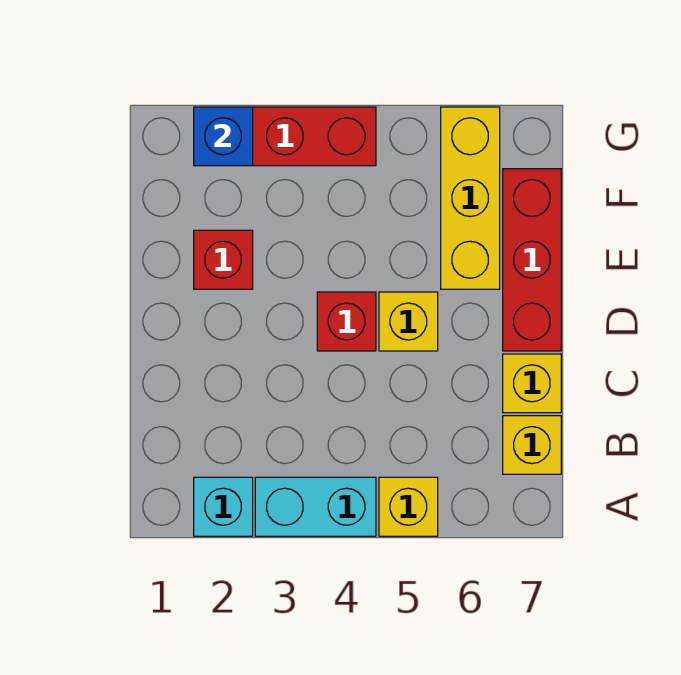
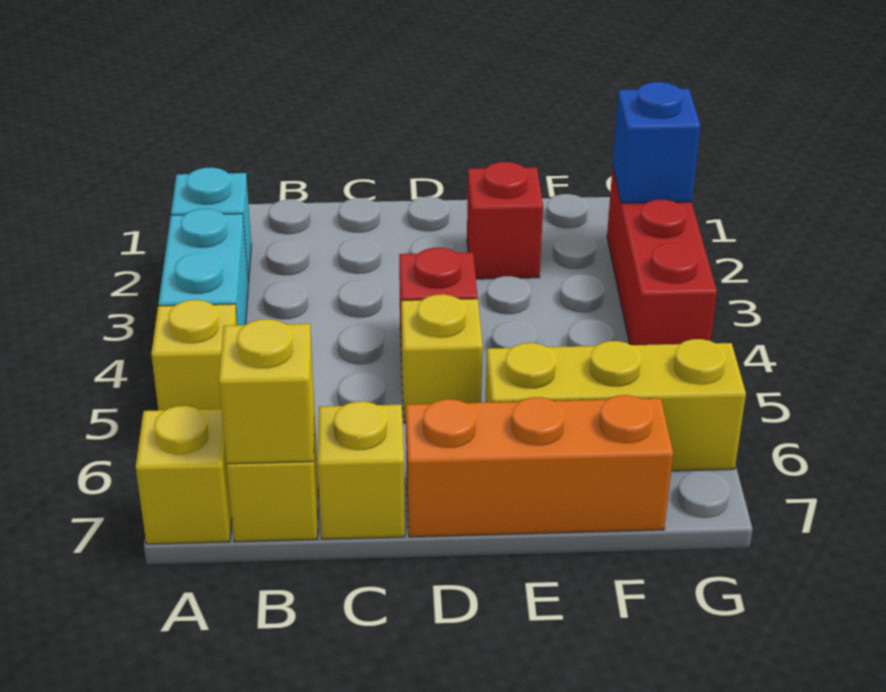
none -> yellow 1x1 brick [136,406,232,544]
none -> yellow 1x1 brick [219,319,314,464]
red 1x3 brick [503,169,561,351] -> orange 1x3 brick [406,395,673,537]

